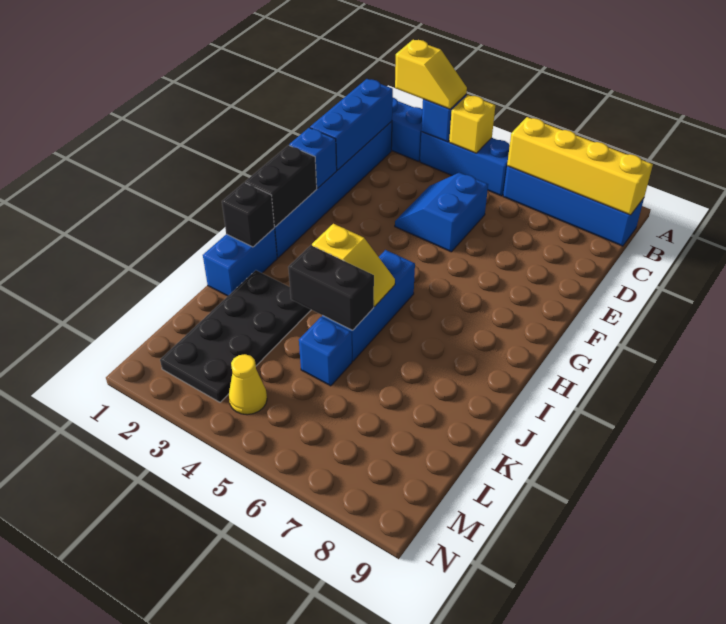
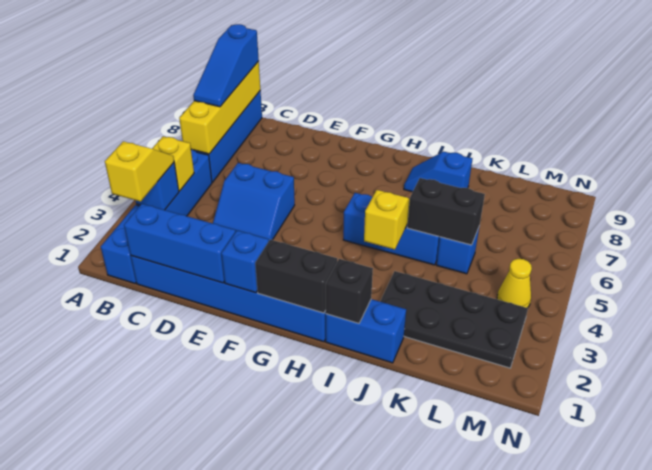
none -> blue 1x3 slope [193,24,259,107]
none -> blue 1x2 slope [404,151,473,192]
black 1x2 brick [288,245,374,330] -> black 1x2 brick turned to [407,178,485,245]

